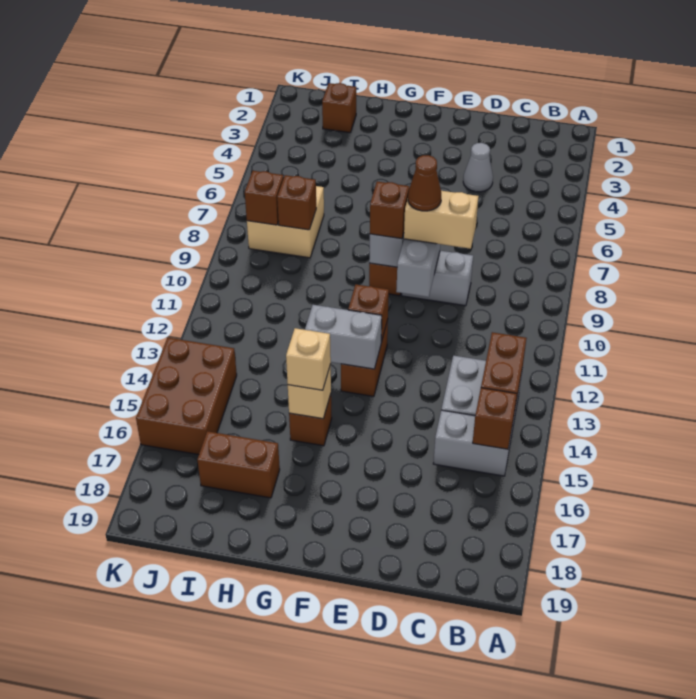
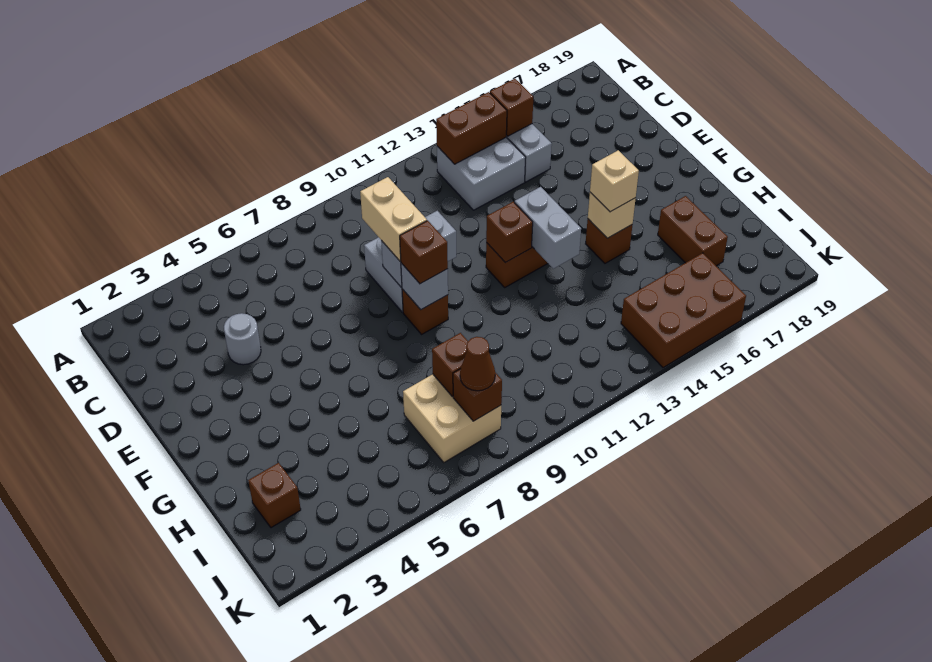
grey 1x1 cone [463,143,493,192] -> grey 1x1 round brick [224,313,261,365]
brown 1x1 cone [408,155,441,211] -> brown 1x1 cone moved to [460,337,495,391]

